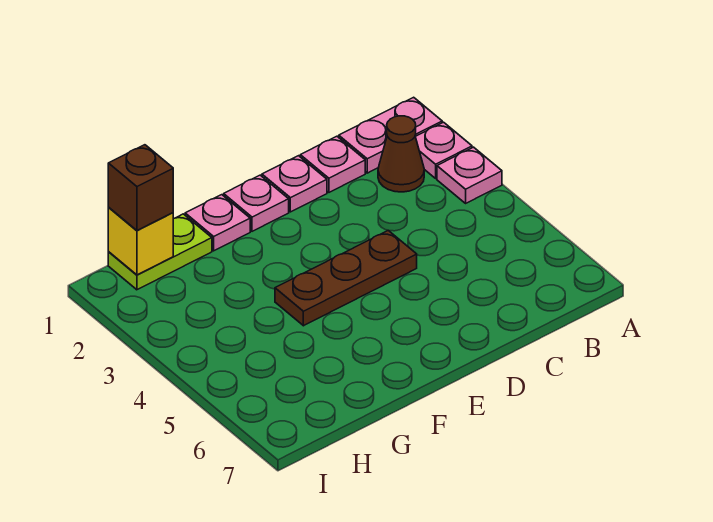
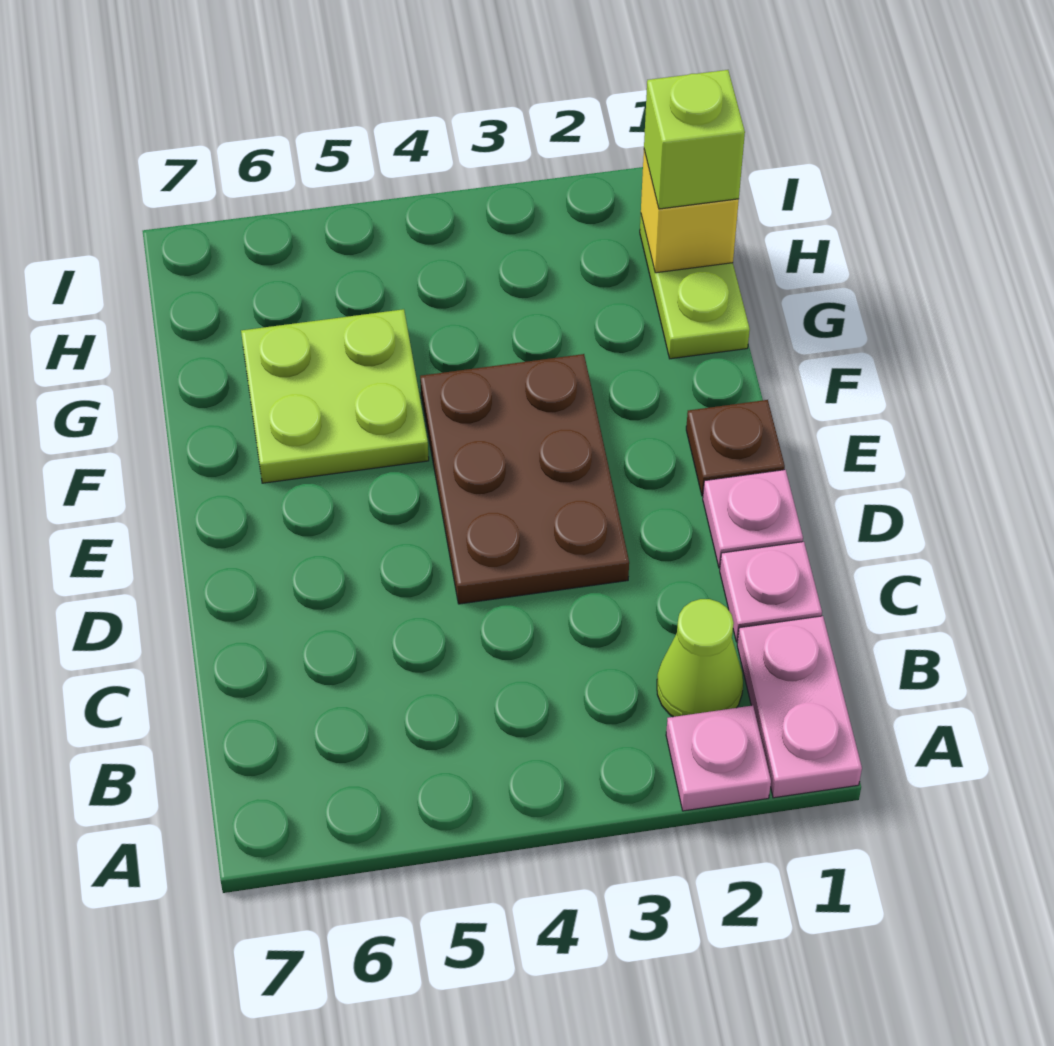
pink 1x1 plate [437,147,502,203] -> none
brown 1x1 cone [378,116,424,192] -> lime 1x1 cone [657,599,743,717]
brown 1x3 plate [275,231,417,326] -> brown 2x3 plate [420,354,629,604]
pink 1x1 plate [224,175,289,231] -> brown 1x1 plate [686,400,785,496]
pink 1x1 plate [185,195,250,251] -> none
none -> lime 2x2 plate [241,309,429,483]
brown 1x1 brick [108,145,173,230] -> lime 1x1 brick [644,70,745,209]

